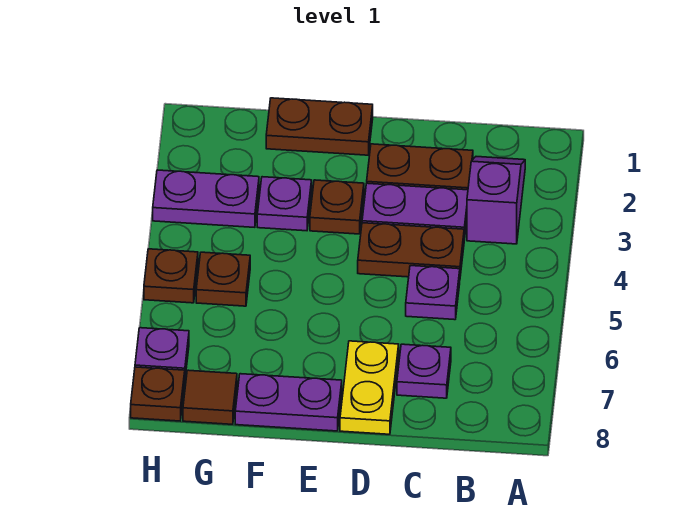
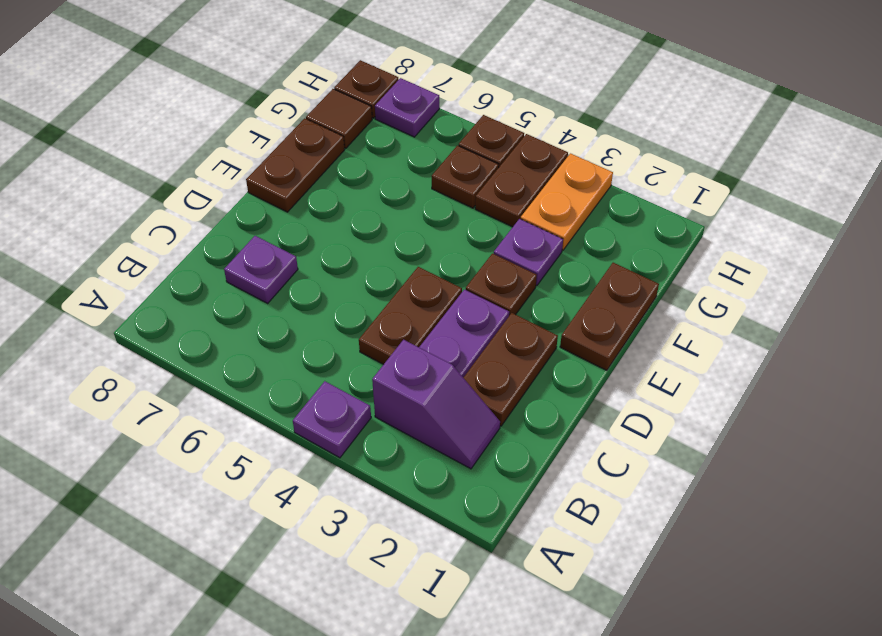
purple 1x1 plate [406,266,460,320] -> purple 1x1 plate moved to [293,381,371,458]
yellow 1x2 plate [340,341,399,434] -> none
purple 1x2 plate [235,374,342,431] -> brown 1x2 plate [246,118,345,212]
purple 1x2 plate [153,170,259,227] -> orange 1x2 plate [521,153,613,250]
none -> brown 1x2 plate [475,134,568,227]

